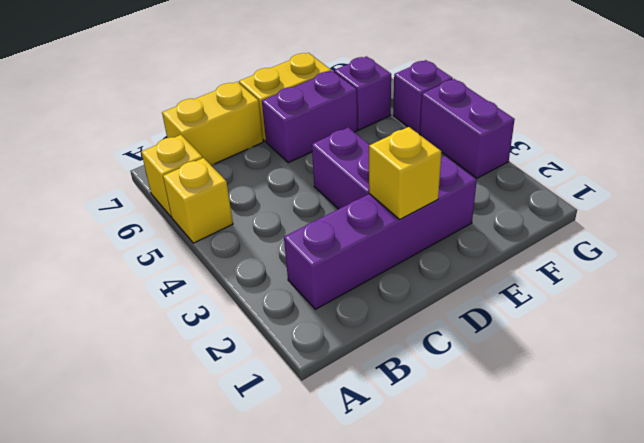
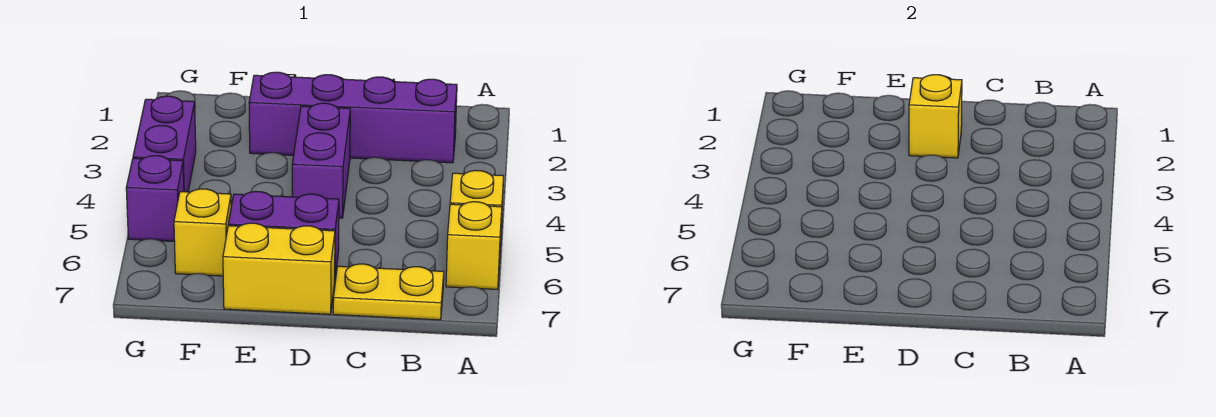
yellow 1x2 brick [162,82,263,165] -> yellow 1x2 plate [333,264,444,320]
purple 1x1 brick [334,56,391,130] -> yellow 1x1 brick [174,189,231,276]

